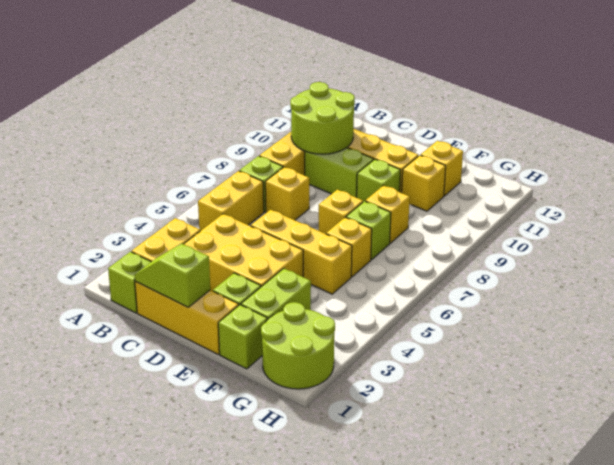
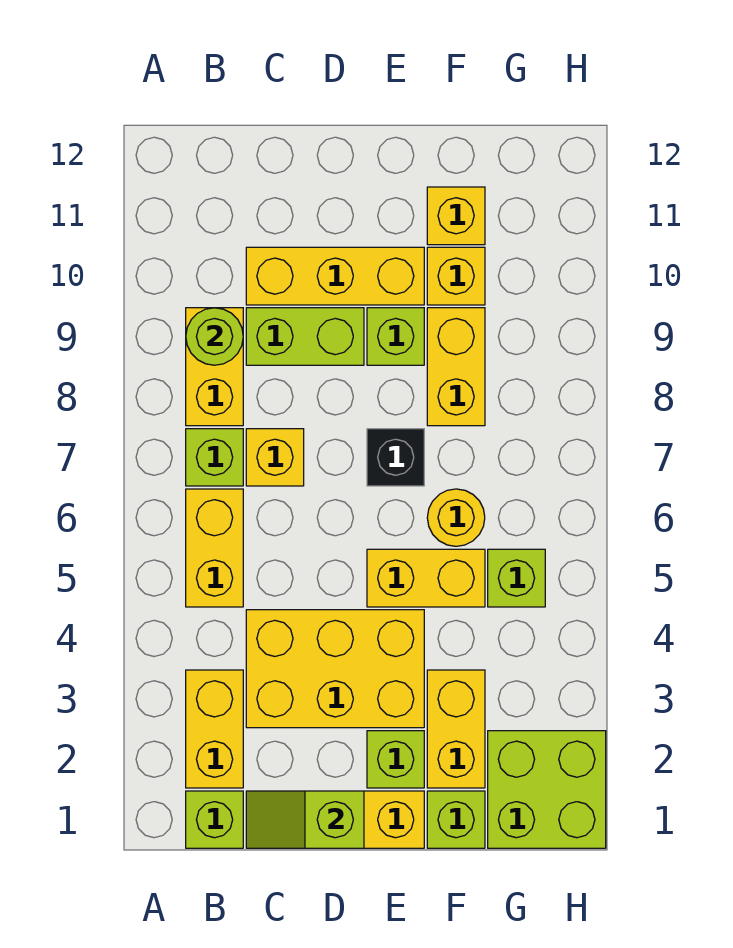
lime 2x2 round brick [290,82,355,154] -> lime 1x1 round brick [186,308,243,365]
yellow 1x3 brick [251,210,352,294] -> yellow 1x2 brick [367,549,485,607]
yellow 1x1 brick [318,190,363,234] -> black 1x1 brick [367,429,424,486]
lime 1x2 brick [241,268,311,320] -> yellow 1x2 brick [427,670,485,788]
yellow 1x1 brick [326,217,372,277] -> yellow 1x1 round brick [427,489,485,546]
lime 1x1 brick [346,201,391,260] -> lime 1x1 brick moved to [488,549,545,607]
yellow 1x1 brick [365,186,410,243] -> yellow 1x2 brick [427,308,485,426]
lime 2x2 round brick [261,302,335,389] -> lime 2x2 brick [488,731,606,848]

